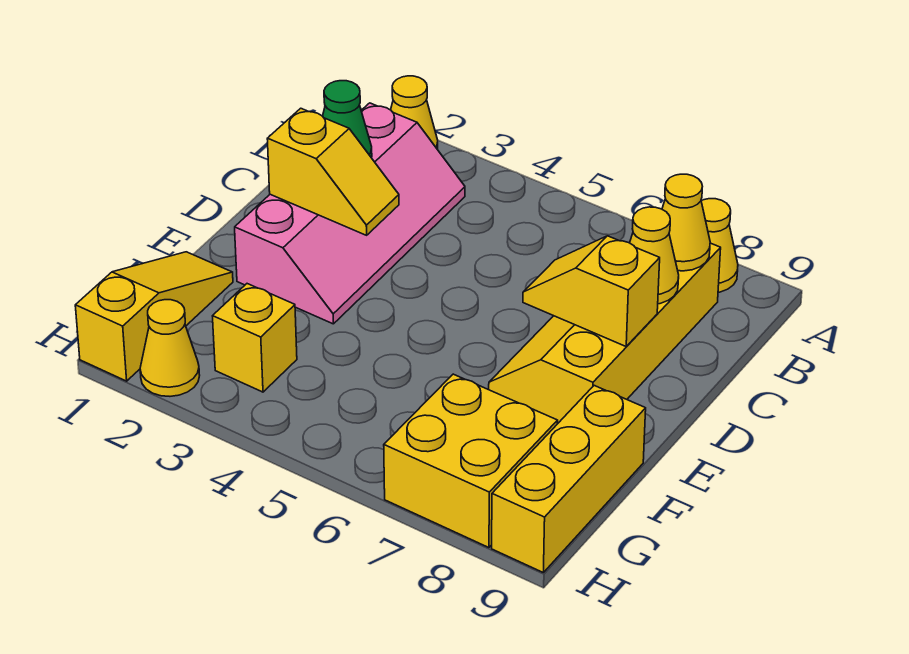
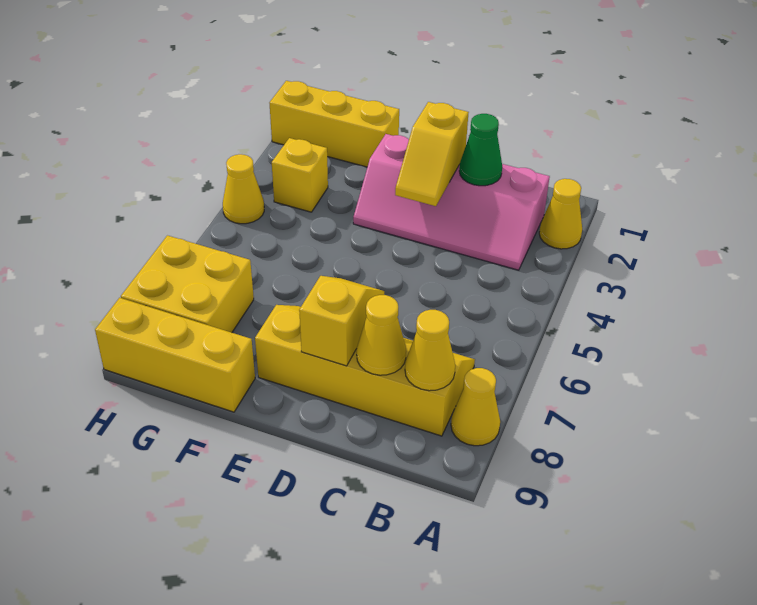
yellow 1x3 slope [75,252,233,381] -> yellow 1x3 brick [269,81,399,167]
yellow 1x1 cone [140,300,200,396] -> yellow 1x1 cone moved to [223,154,264,224]

